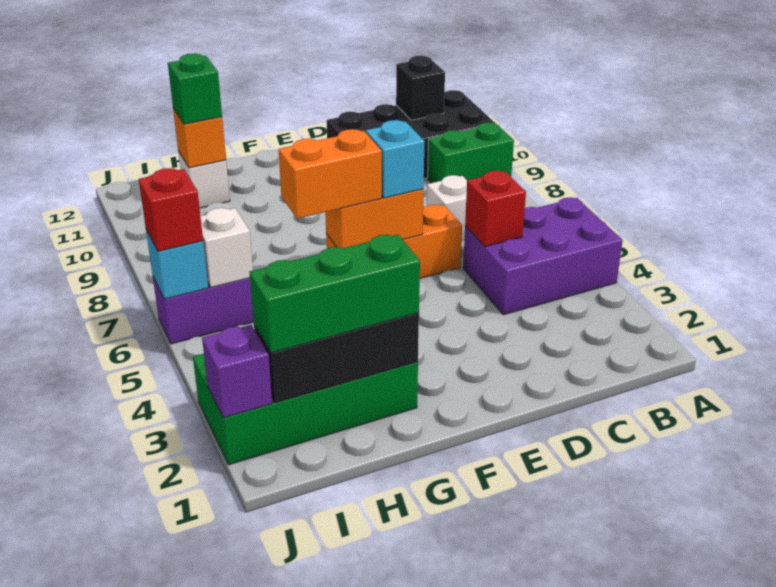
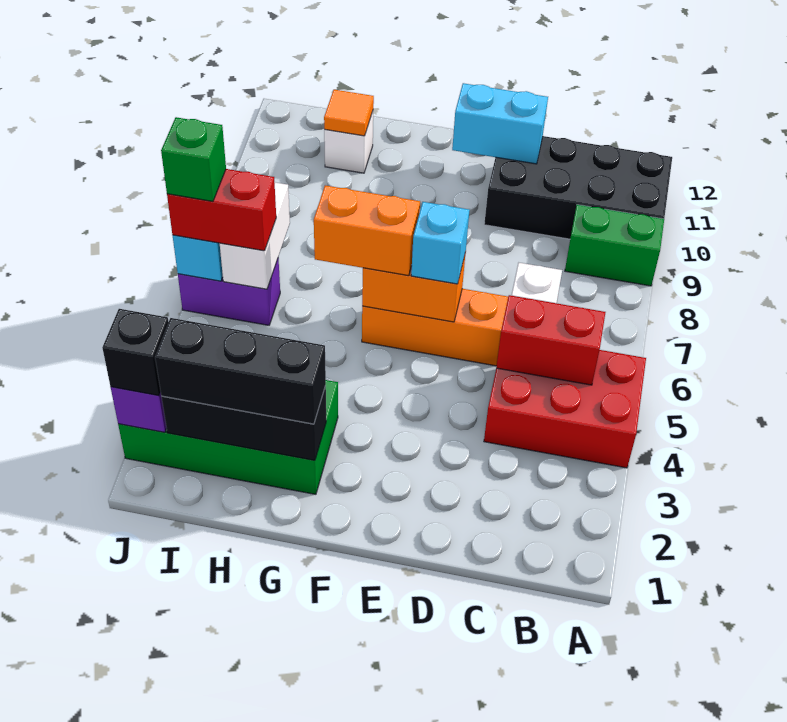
purple 2x3 brick [463,198,623,315] -> red 2x3 brick [484,350,646,468]
black 1x1 brick [396,56,445,120] -> black 1x1 brick moved to [102,309,168,396]
red 1x1 brick [465,171,526,247] -> red 1x2 brick [496,295,606,385]
none -> cyan 1x2 brick [452,83,548,164]
green 1x3 brick [249,235,420,353] -> black 1x3 brick [155,318,326,424]
orange 1x1 brick [173,108,226,168] -> orange 1x1 tile [324,90,374,136]
green 1x1 brick [168,53,222,124] -> green 1x1 brick moved to [161,117,226,201]
white 1x1 brick [200,208,253,287] -> white 1x2 brick [220,182,290,289]
red 1x1 brick [139,168,203,251] -> red 1x2 brick [167,169,276,251]

